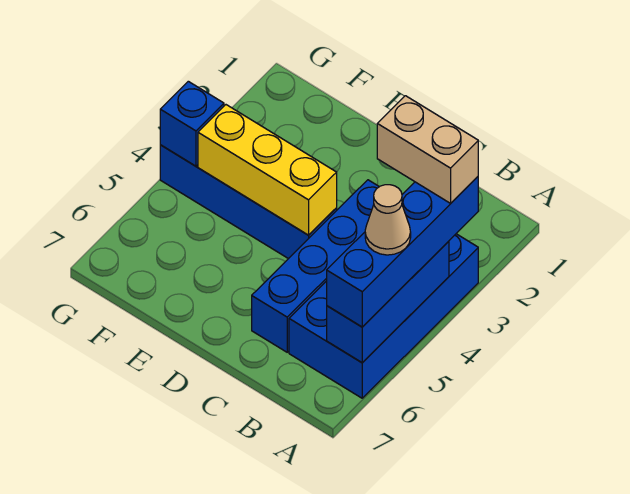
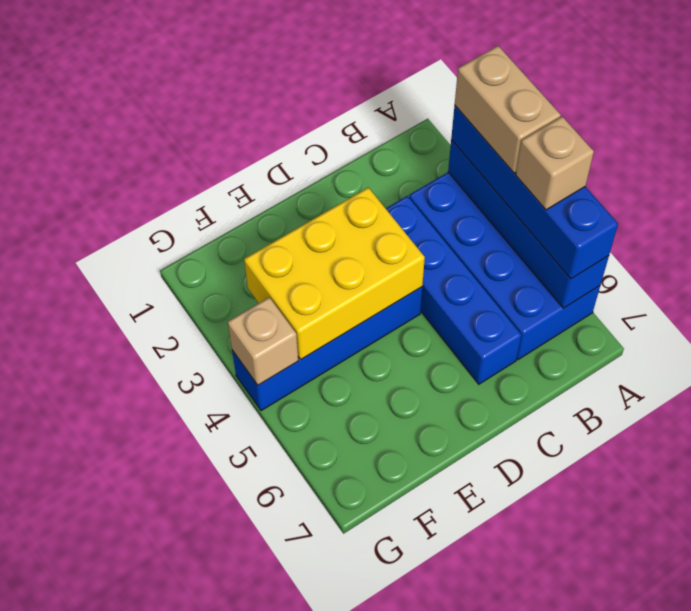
tan 1x2 brick [377,96,478,203] -> tan 1x2 brick turned to [455,46,561,173]
blue 1x3 brick [327,241,449,363] -> blue 1x4 brick [448,140,609,308]
tan 1x1 cone [365,185,411,255] -> tan 1x1 brick [516,117,594,210]
yellow 1x3 brick [198,105,337,235] -> yellow 2x3 brick [244,187,425,360]
blue 1x1 brick [160,81,224,166] -> tan 1x1 brick [228,297,298,385]

